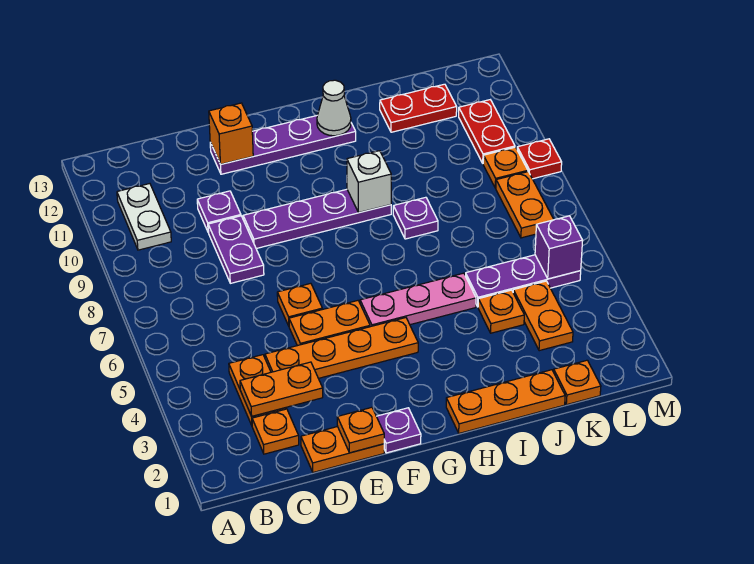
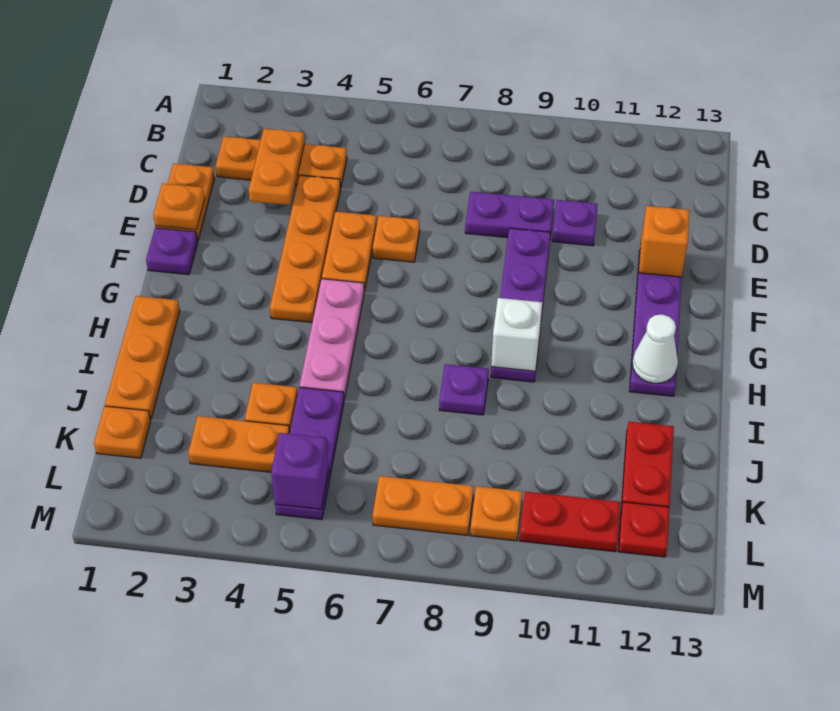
white 1x2 plate [117,184,171,250] -> none
red 1x1 plate [517,139,562,179] -> red 1x1 plate moved to [618,502,670,557]

